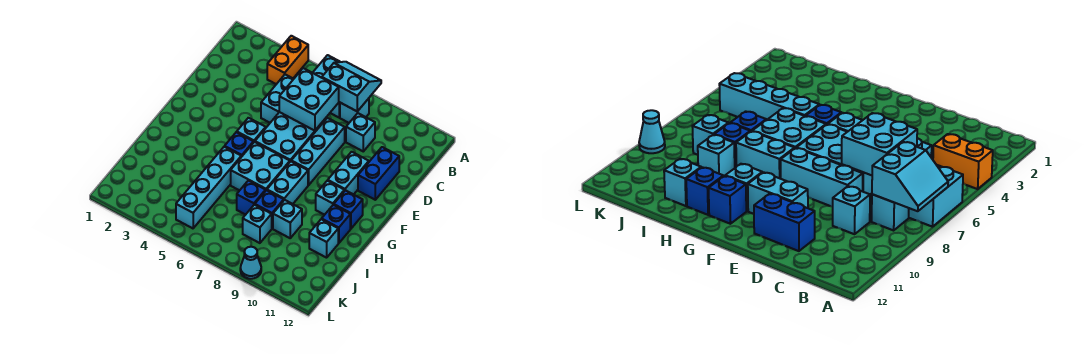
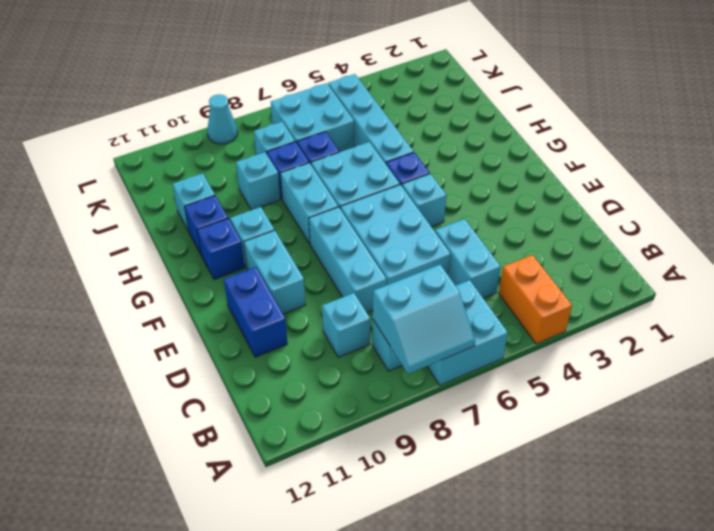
cyan 2x2 brick [279,68,339,131] -> cyan 2x2 brick moved to [271,83,354,152]

